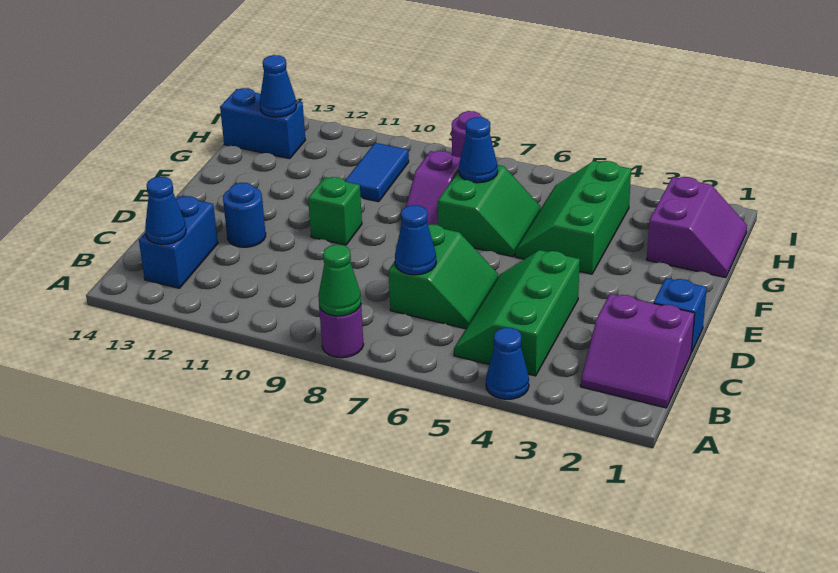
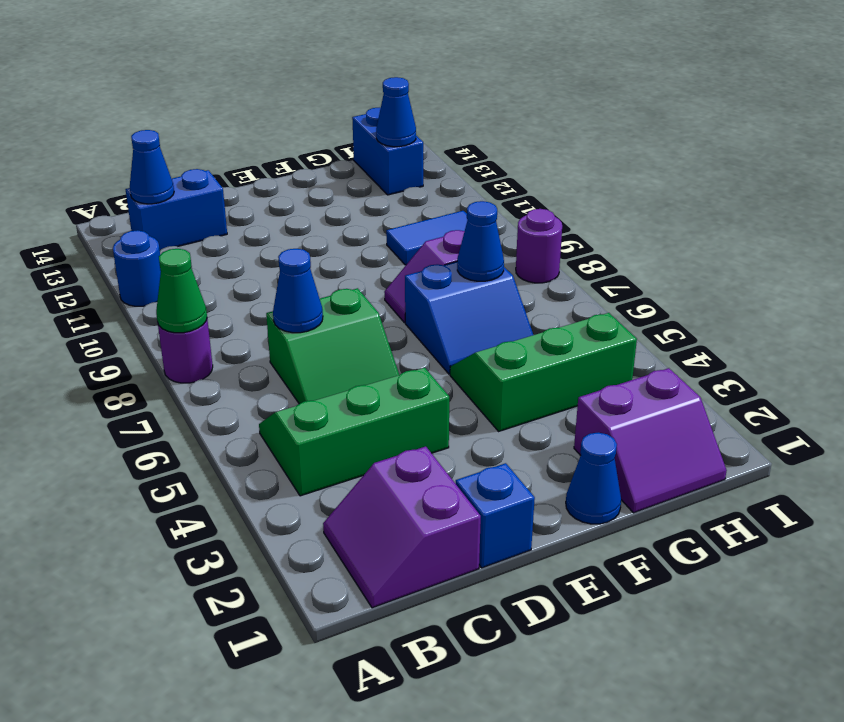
blue 1x1 cone [486,327,529,399] -> blue 1x1 cone moved to [566,432,621,524]
blue 1x1 round brick [223,183,266,247] -> blue 1x1 round brick moved to [113,230,161,306]
green 1x1 brick [308,177,362,245] -> none
green 2x2 slope [438,165,540,257] -> blue 2x2 slope [405,262,534,374]

